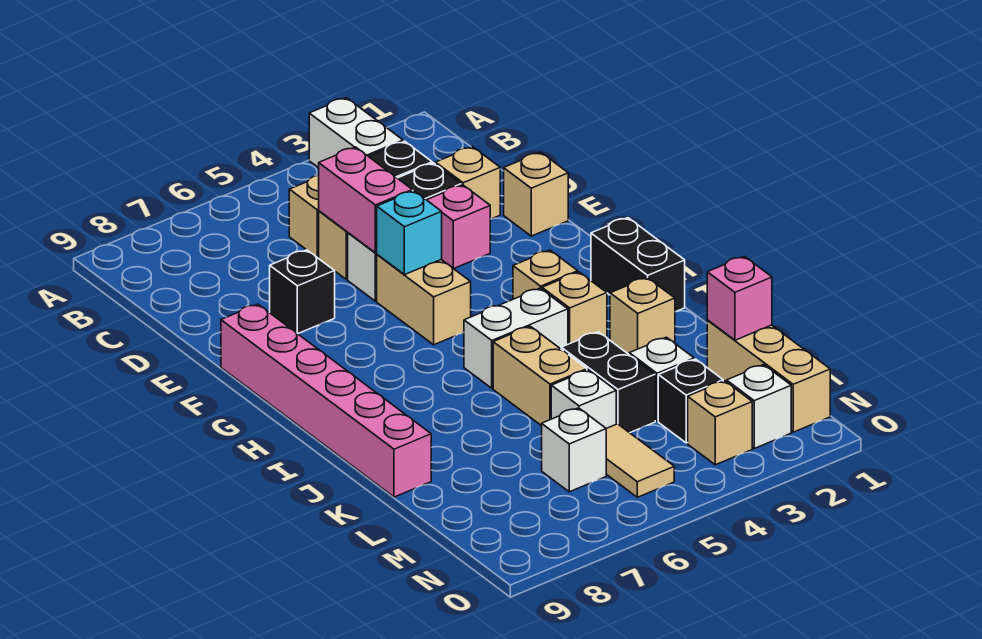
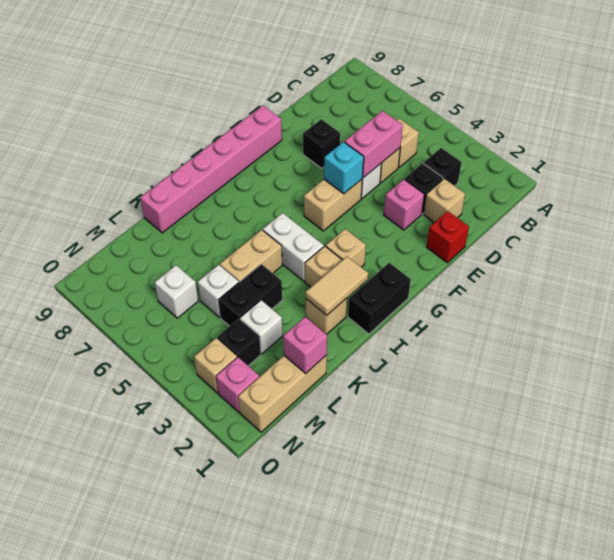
white 1x2 brick [309,98,403,168] -> none
tan 1x1 brick [504,152,568,236] -> red 1x1 brick [427,211,469,262]
tan 1x2 tile [606,424,674,497] -> tan 1x2 tile moved to [306,256,368,315]
white 1x1 brick [727,365,791,448] -> pink 1x1 brick [216,357,259,412]

